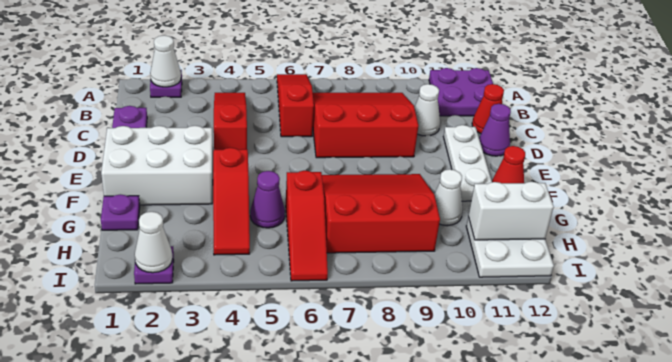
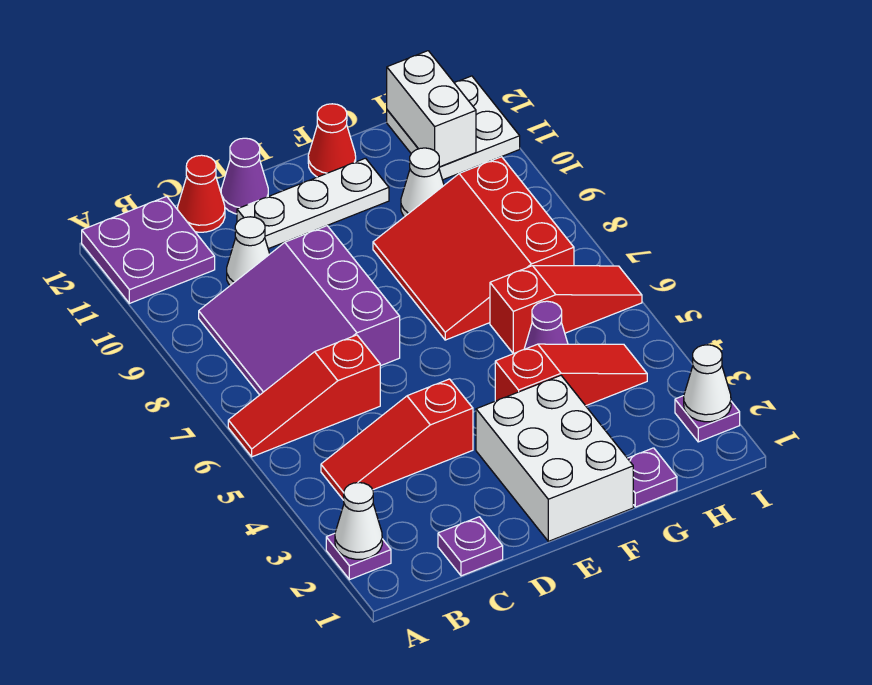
red 3x3 slope [313,93,418,158] -> purple 3x3 slope [199,226,400,395]

